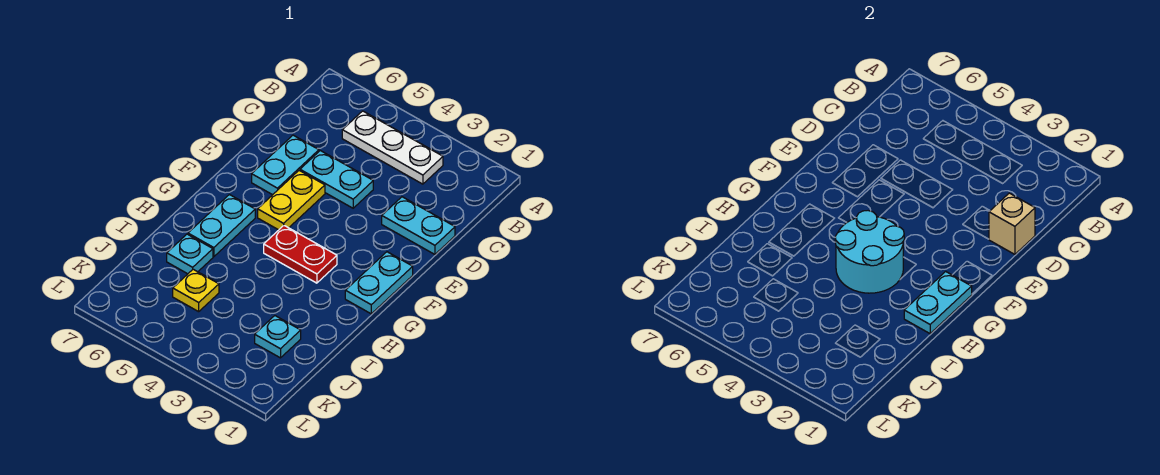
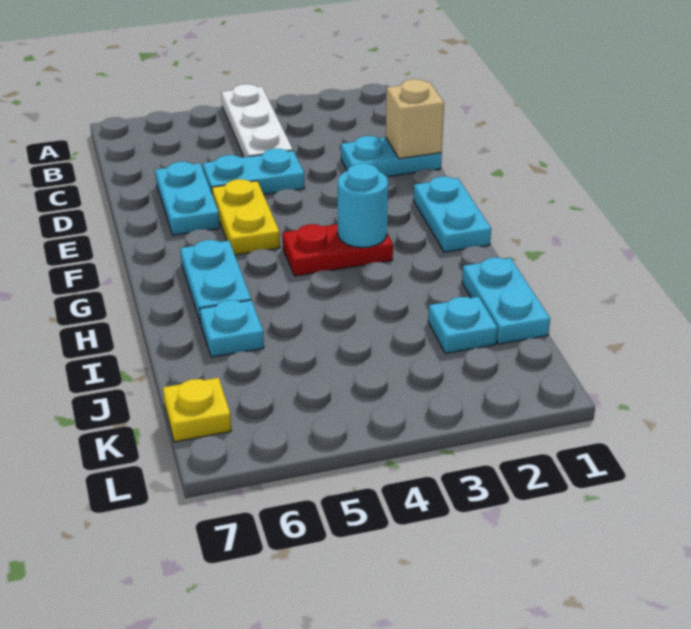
white 1x3 plate [342,111,443,184] -> white 1x3 plate turned to [221,84,293,157]
cyan 1x2 plate [904,271,972,334] -> cyan 1x2 plate moved to [462,258,550,344]
cyan 2x2 round brick [835,211,904,293] -> cyan 1x1 round brick [338,163,388,248]
yellow 1x1 plate [173,269,219,312] -> yellow 1x1 plate moved to [163,378,231,442]

